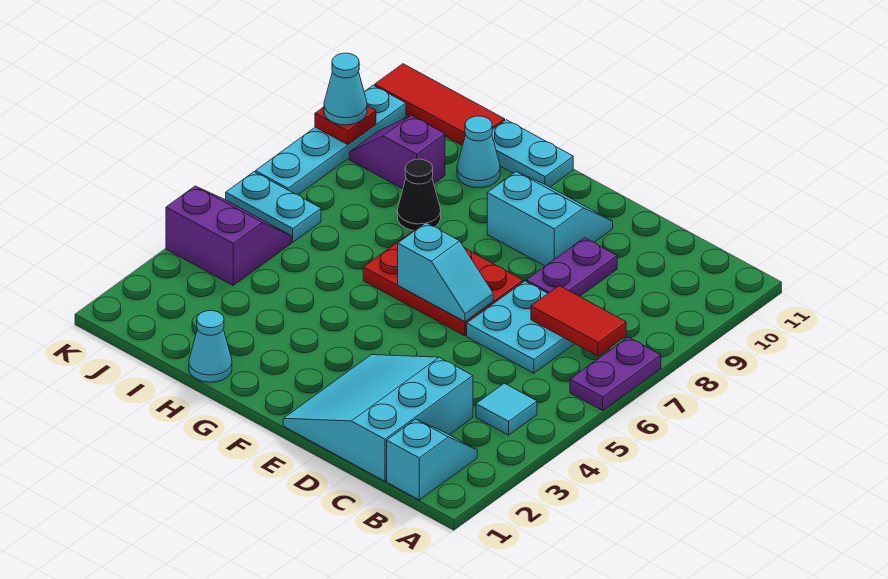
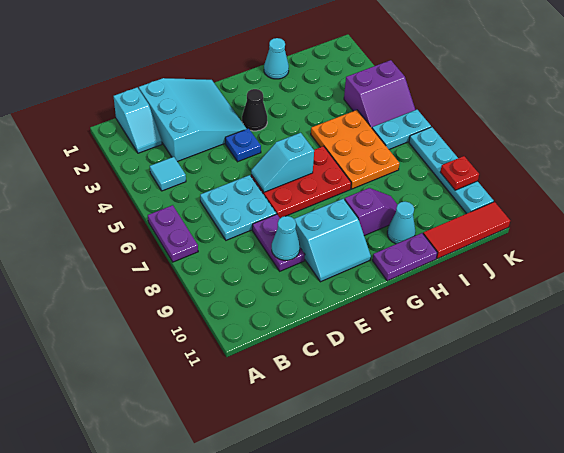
red 1x2 tile [531,286,626,356] -> none
none -> blue 1x1 plate [225,129,261,162]
cyan 1x2 plate [492,120,573,187] -> purple 1x2 plate [372,233,437,281]
none -> orange 2x3 plate [311,110,399,189]
black 1x1 cone [397,159,441,230] -> black 1x1 cone moved to [242,89,267,131]
purple 1x2 slope [349,116,445,189] -> purple 1x2 slope moved to [345,188,397,236]
cyan 1x1 cone [324,53,367,125] -> cyan 1x1 cone moved to [272,216,300,260]

